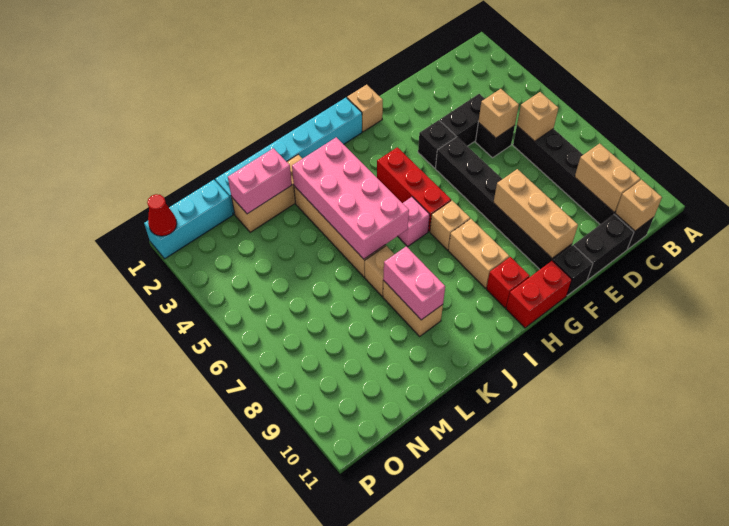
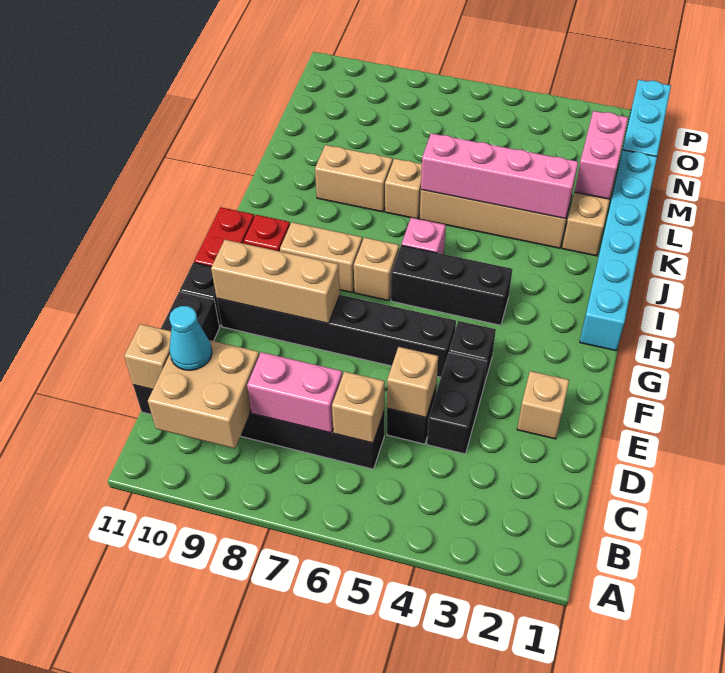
tan 1x2 brick [575,143,640,212] -> tan 2x2 brick [148,340,259,448]
none -> cyan 1x1 cone [169,306,212,370]
tan 1x1 brick [347,85,383,132] -> tan 1x1 brick moved to [517,371,569,439]
red 1x3 brick [377,147,451,232] -> black 1x3 brick [391,245,512,325]
pink 2x4 brick [292,137,409,259] -> pink 1x4 brick [421,133,578,219]
pink 1x2 brick [383,246,445,320] -> pink 1x2 brick moved to [247,352,342,433]
red 1x1 cone [147,194,177,236] -> none

